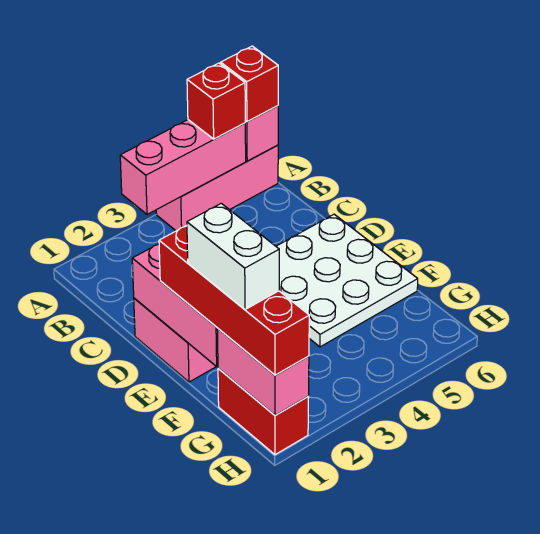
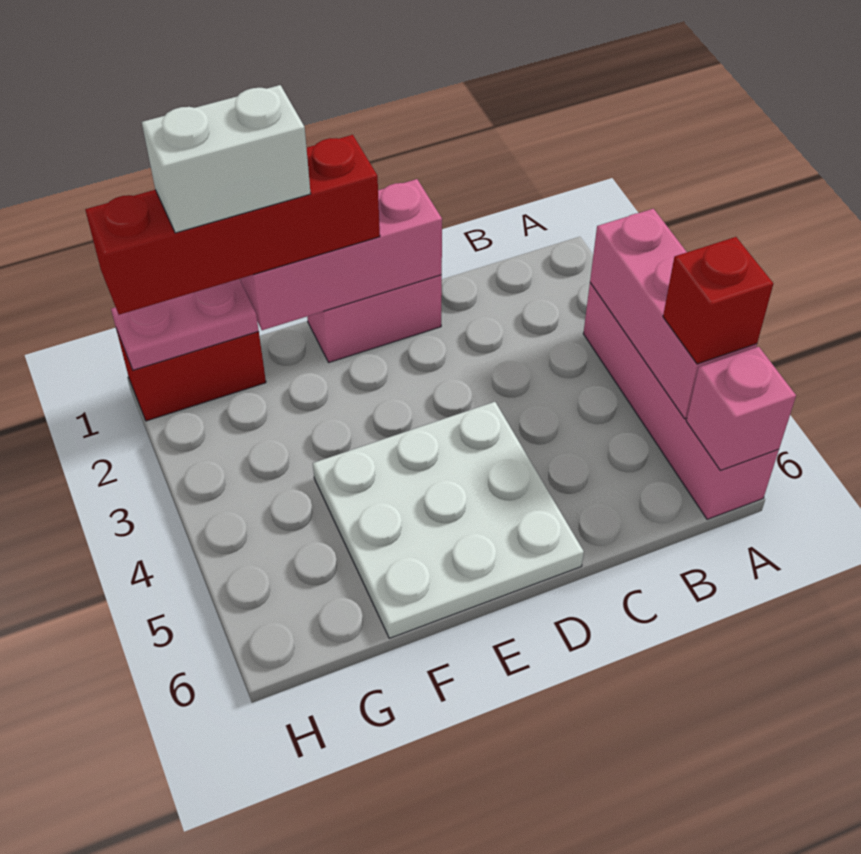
pink 1x3 brick [156,145,278,231] -> pink 1x4 brick [583,283,779,519]
red 1x1 brick [221,46,278,121] -> none
pink 1x2 brick [217,329,309,415] -> pink 1x2 plate [111,279,259,370]

